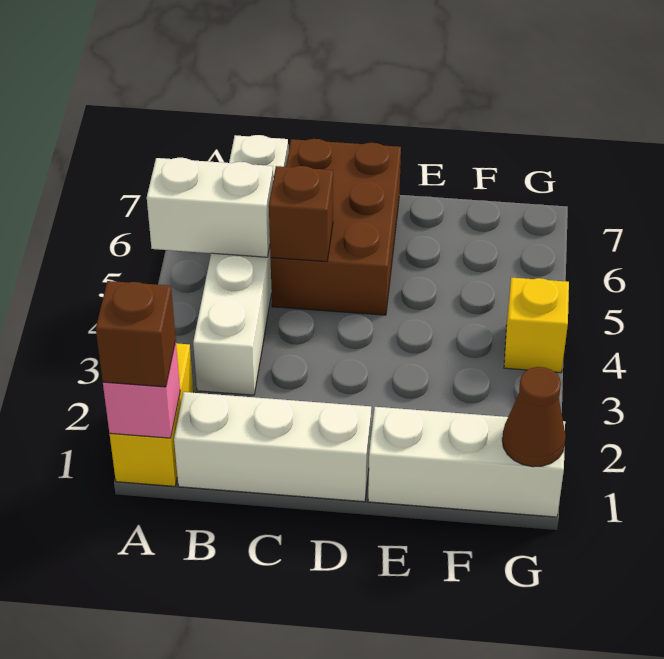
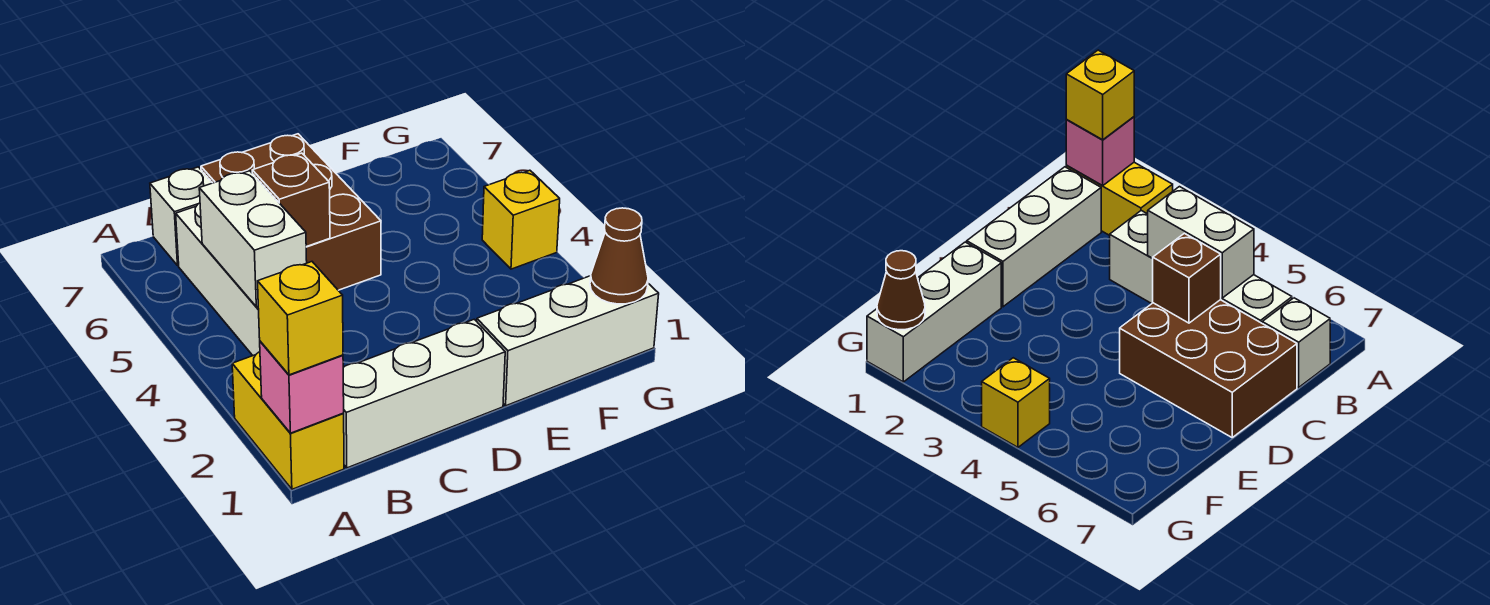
brown 1x1 brick [96,281,176,387] -> yellow 1x1 brick [258,262,343,375]
white 1x2 brick [147,158,274,257] -> white 1x2 brick turned to [199,171,307,307]

